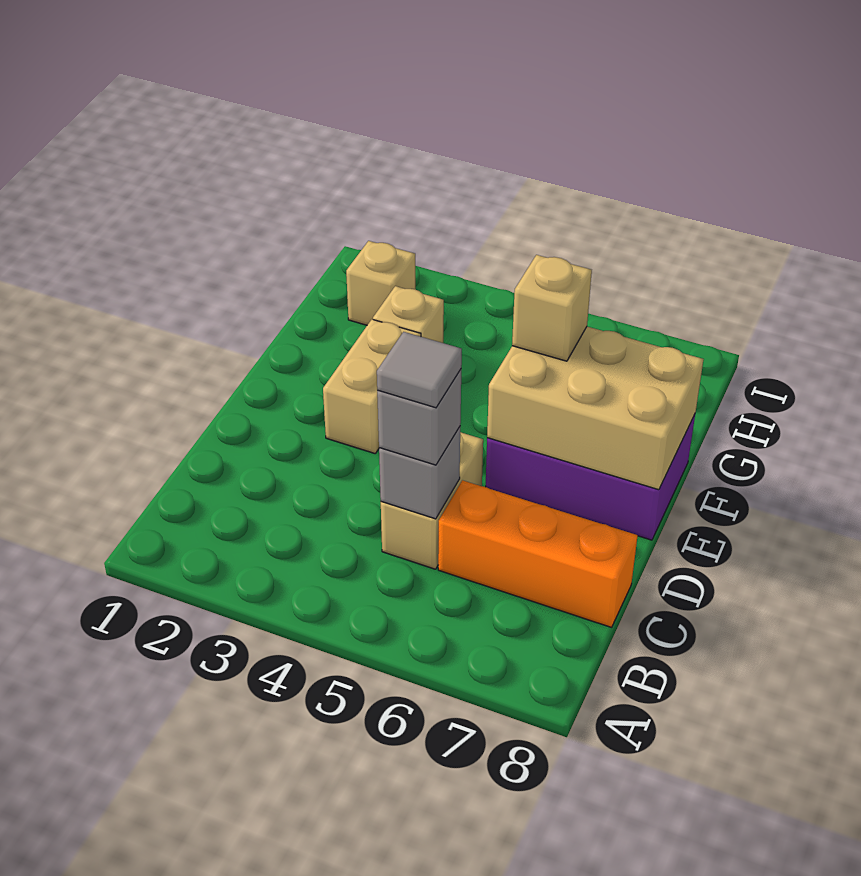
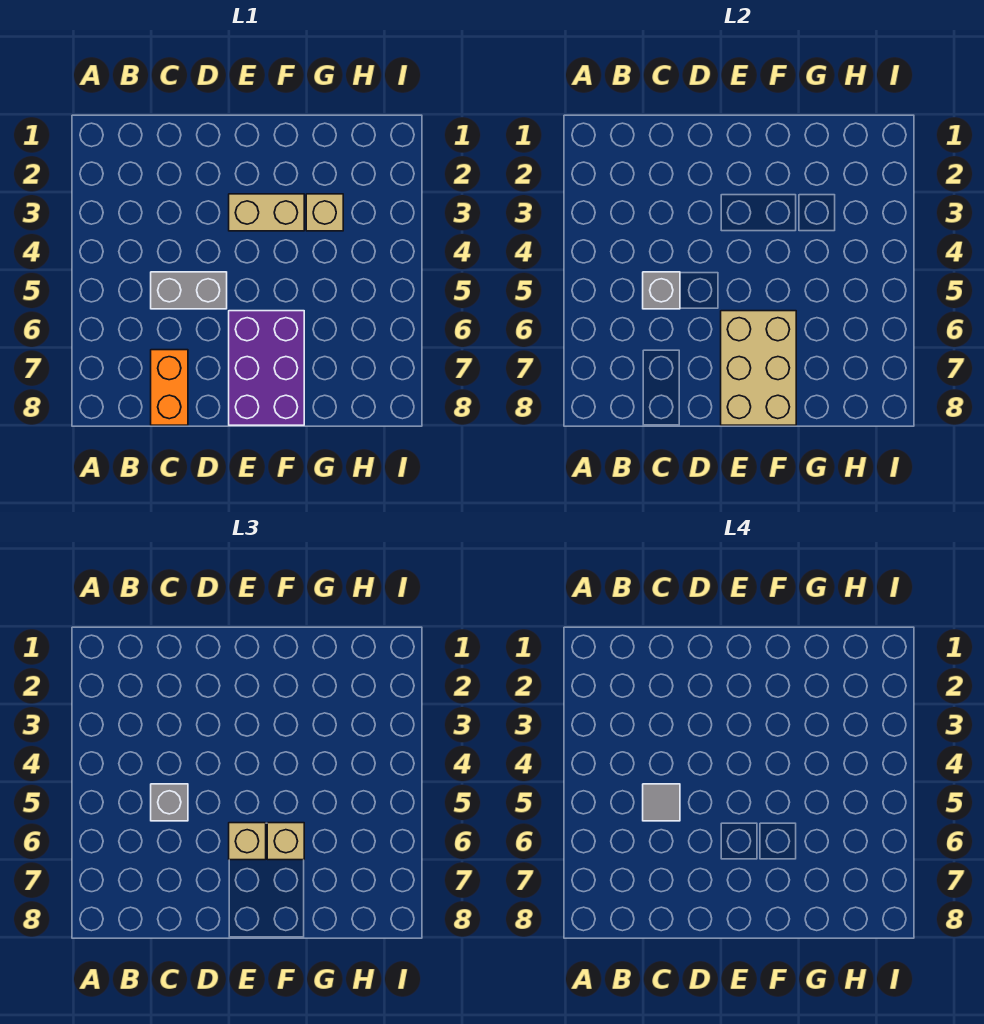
tan 1x2 brick [381,432,483,569] -> grey 1x2 brick [151,272,227,309]
orange 1x3 brick [438,480,638,627] -> orange 1x2 brick [151,350,188,425]
tan 1x1 brick [346,241,415,325] -> tan 1x1 brick moved to [229,823,266,860]

